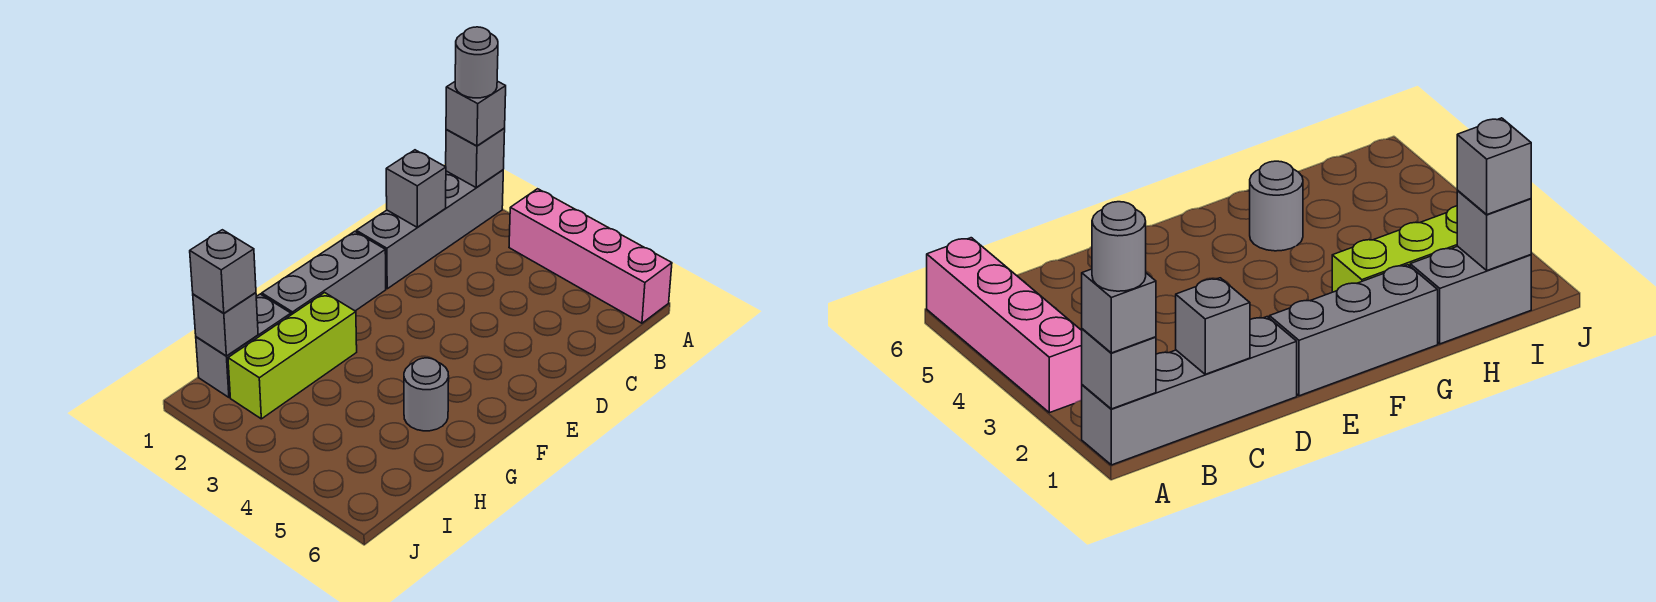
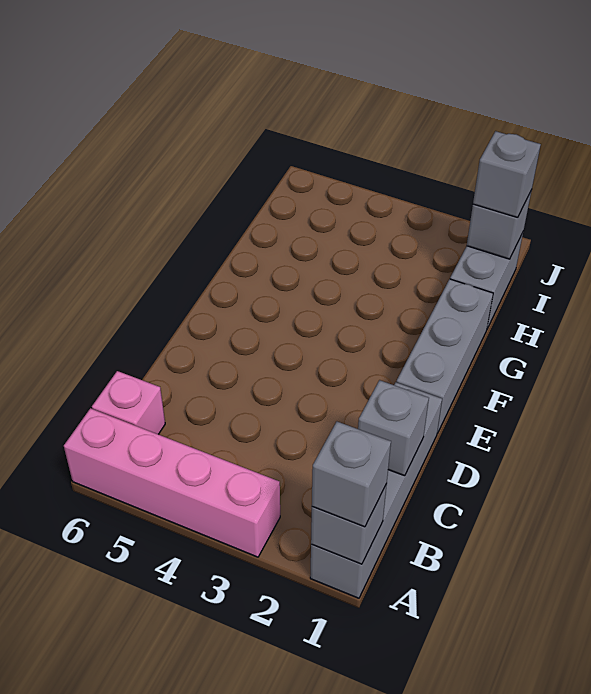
grey 1x1 round brick [455,27,498,98] -> none
none -> pink 1x1 brick [92,371,165,434]
lime 1x3 brick [228,293,357,419] -> none
grey 1x1 round brick [404,358,449,431] -> none

